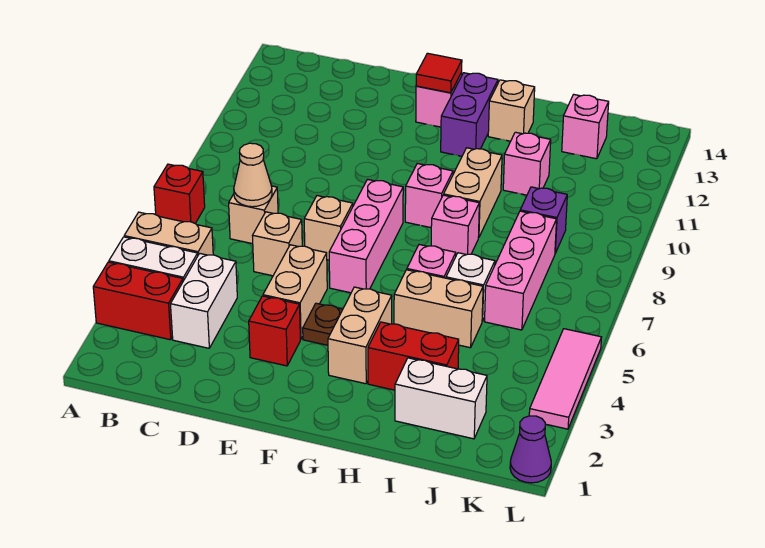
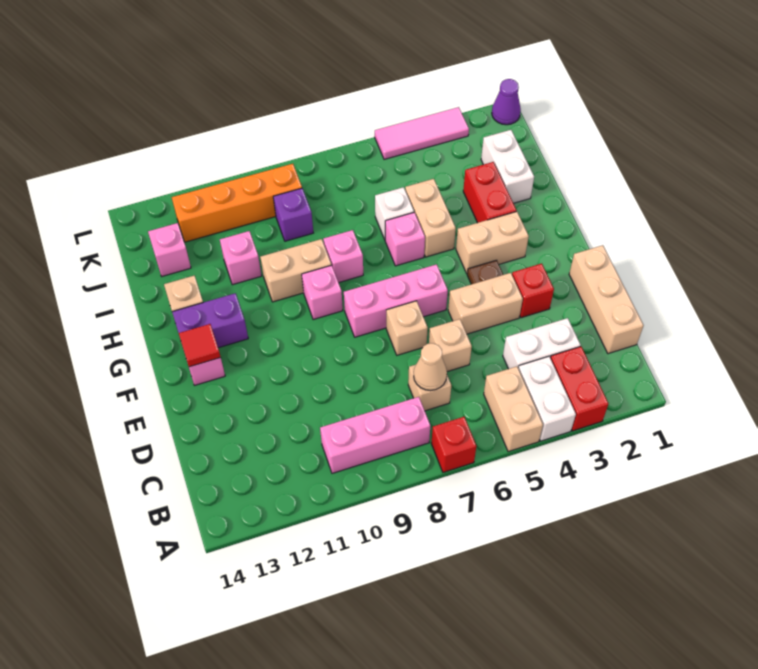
none -> tan 1x3 brick [569,245,644,354]
pink 1x3 brick [485,211,557,330] -> pink 1x3 brick moved to [320,397,430,473]
none -> orange 1x4 brick [172,164,302,242]

